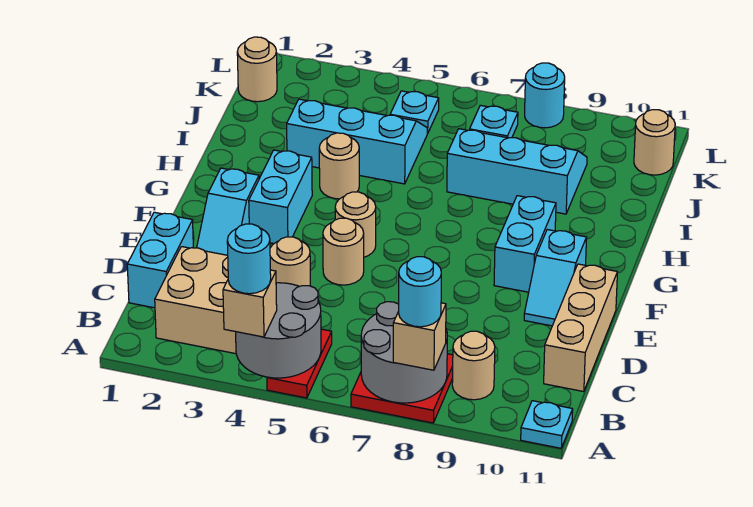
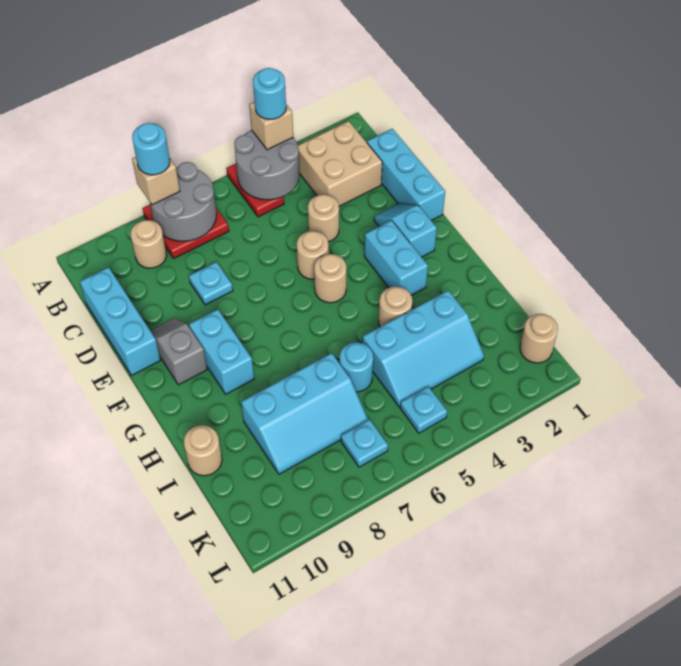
cyan 1x1 plate [521,401,573,448] -> cyan 1x1 plate moved to [189,262,233,305]
cyan 1x2 brick [127,212,193,308] -> cyan 1x3 brick [367,129,445,221]
tan 1x3 brick [544,264,617,392] -> cyan 1x3 brick [80,267,160,375]
cyan 1x2 slope [524,230,587,326] -> grey 1x2 slope [150,318,207,385]
tan 1x1 round brick [634,110,675,175] -> tan 1x1 round brick moved to [184,425,222,476]
cyan 1x1 round brick [525,63,565,128] -> cyan 1x1 round brick moved to [340,342,373,392]

